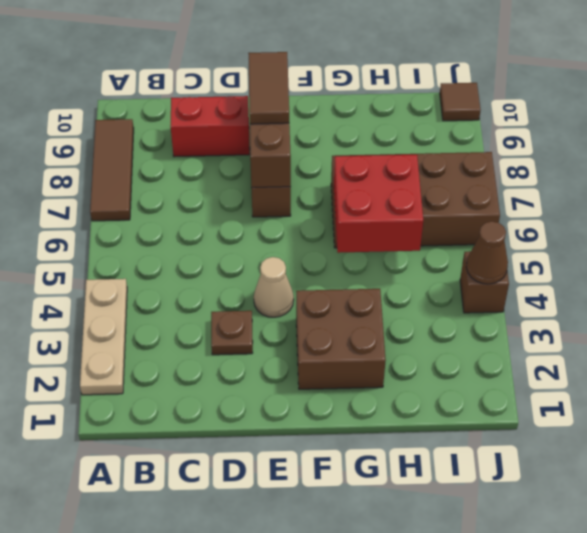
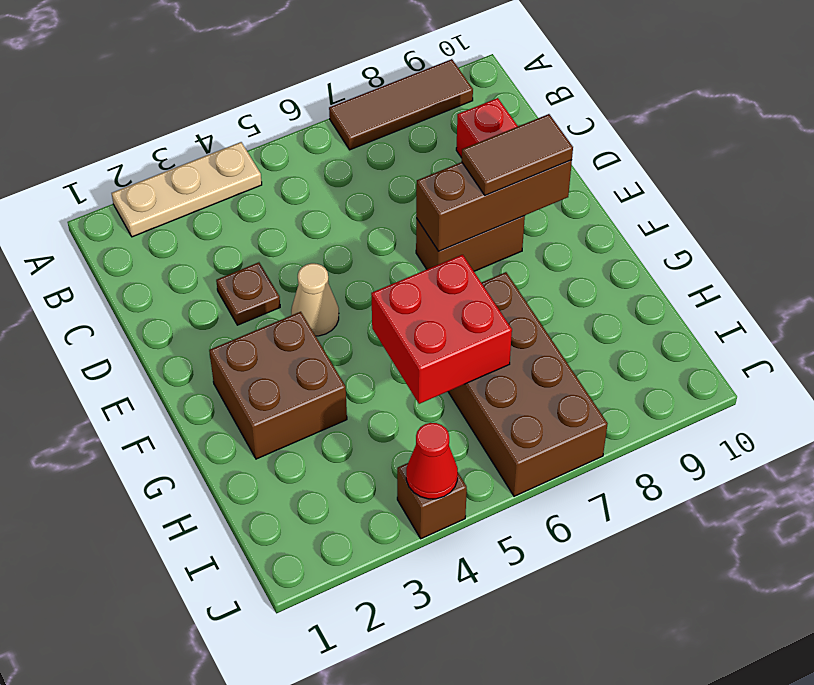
brown 1x1 cone [466,221,508,284] -> red 1x1 cone [406,423,458,499]
brown 1x1 tile [440,83,480,121] -> none

